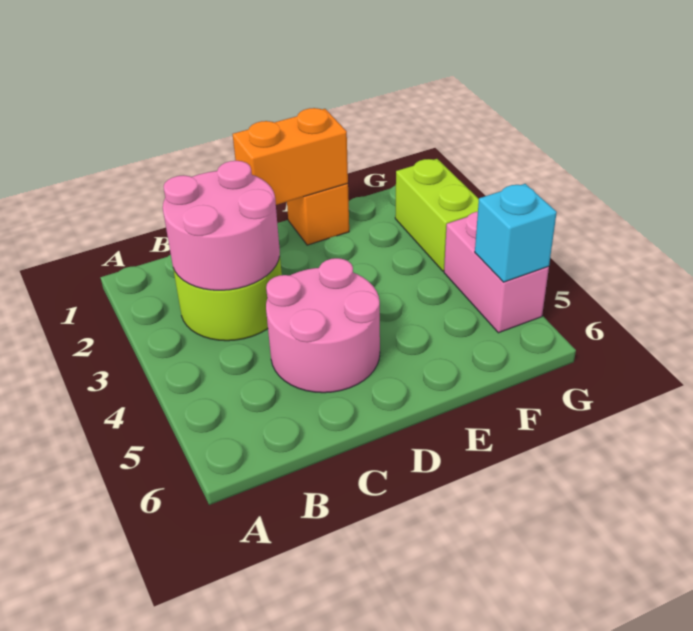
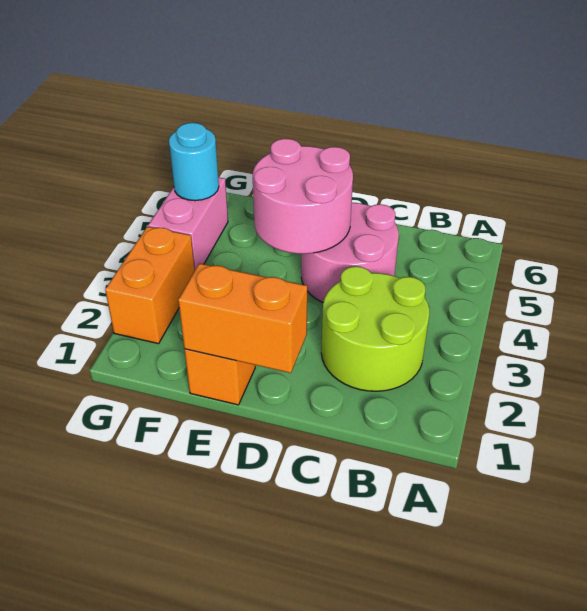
pink 2x2 round brick [163,161,280,290] -> pink 2x2 round brick moved to [253,139,353,254]
lime 1x2 brick [395,159,479,271] -> orange 1x2 brick [105,227,195,344]
cyan 1x1 brick [475,184,557,282] -> cyan 1x1 round brick [169,123,219,201]

